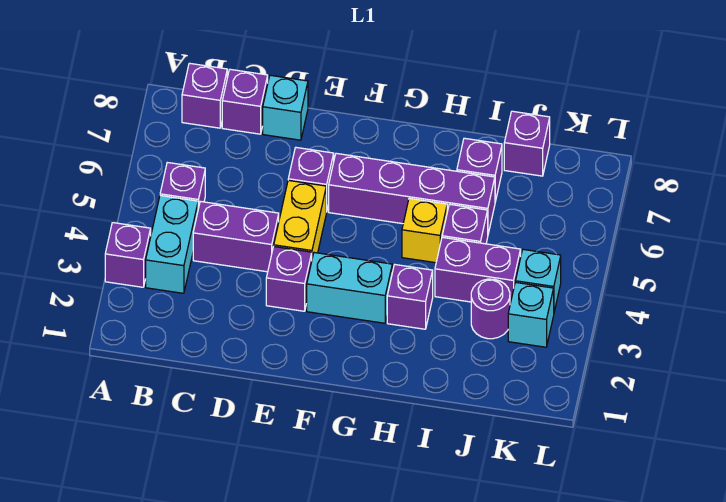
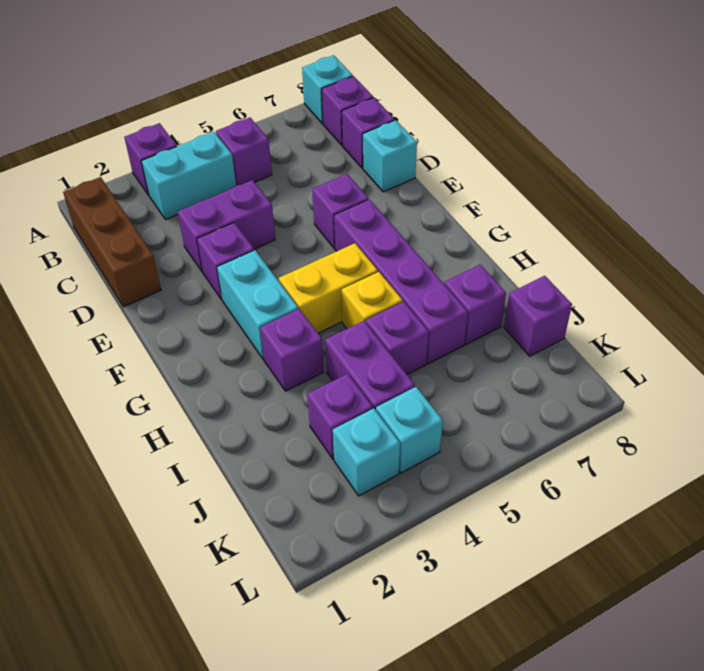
none -> cyan 1x1 brick [302,55,353,123]
none -> brown 1x3 brick [63,177,161,307]
purple 1x2 brick [193,201,279,272] -> purple 1x2 brick turned to [178,180,275,272]
yellow 1x2 brick [274,180,326,258] -> yellow 1x2 brick moved to [279,243,378,333]
purple 1x1 round brick [471,279,510,339] -> purple 1x1 brick [307,374,373,459]

